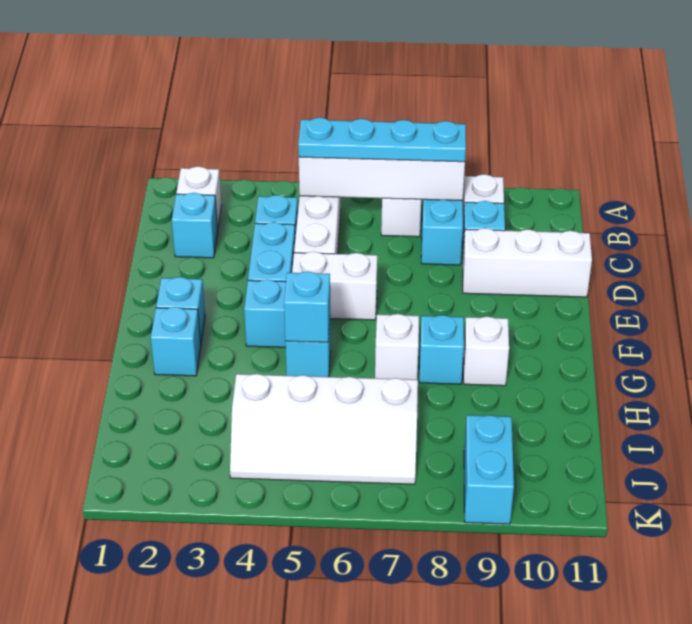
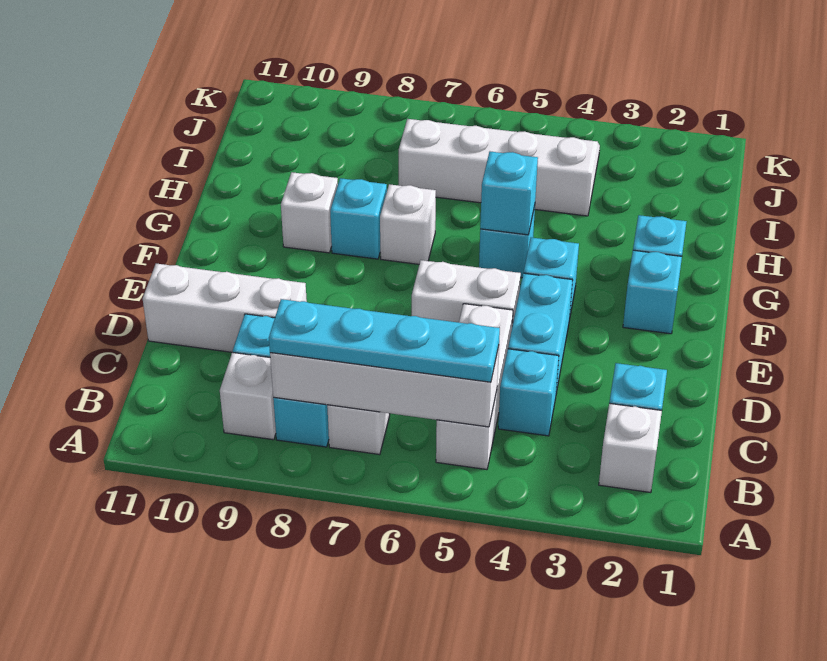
cyan 1x2 brick [464,415,514,524] -> none

